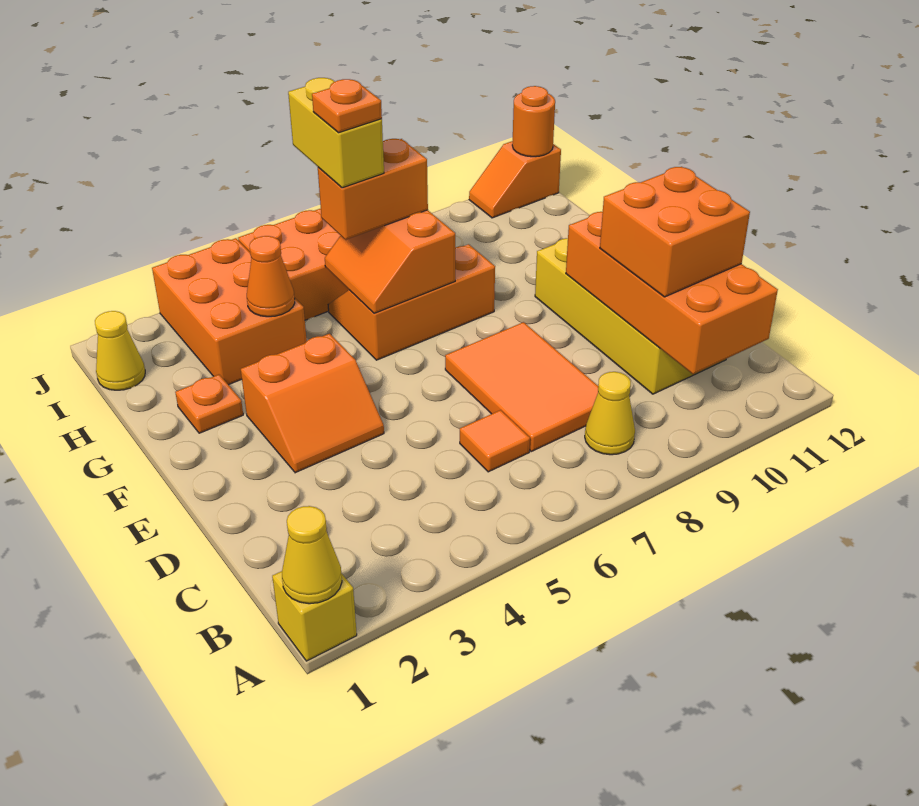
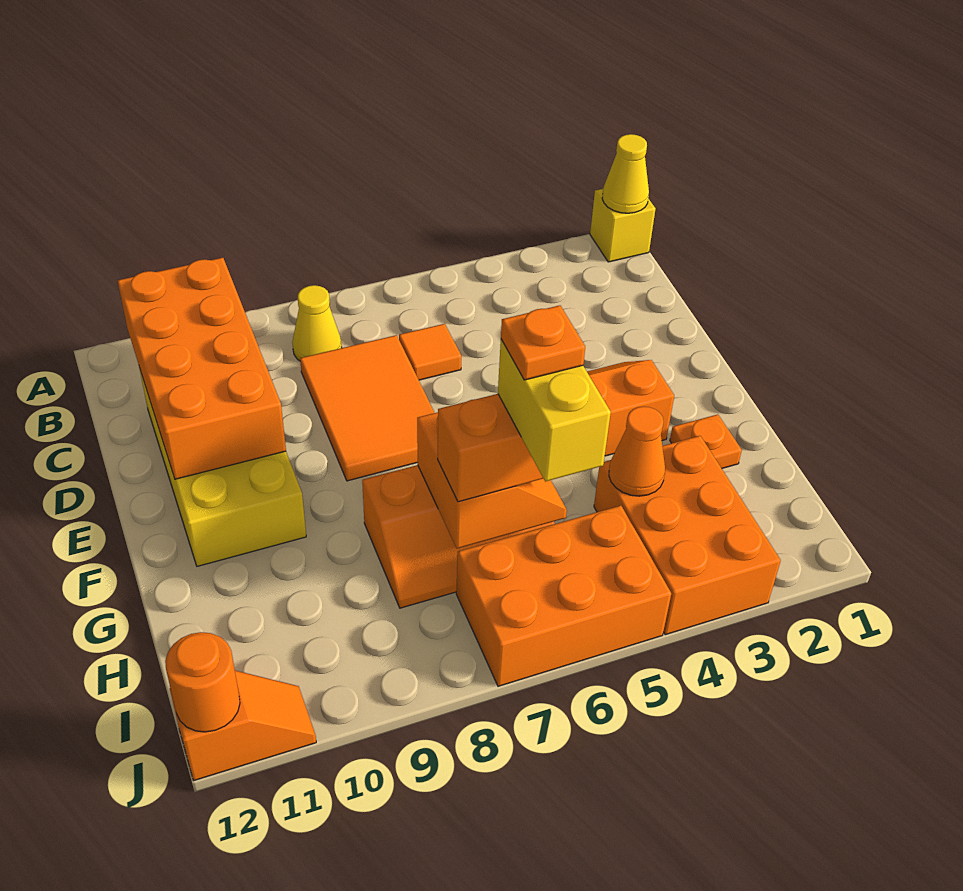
orange 2x2 brick [600,167,750,297] -> none
yellow 1x1 cone [95,311,145,390] -> none

